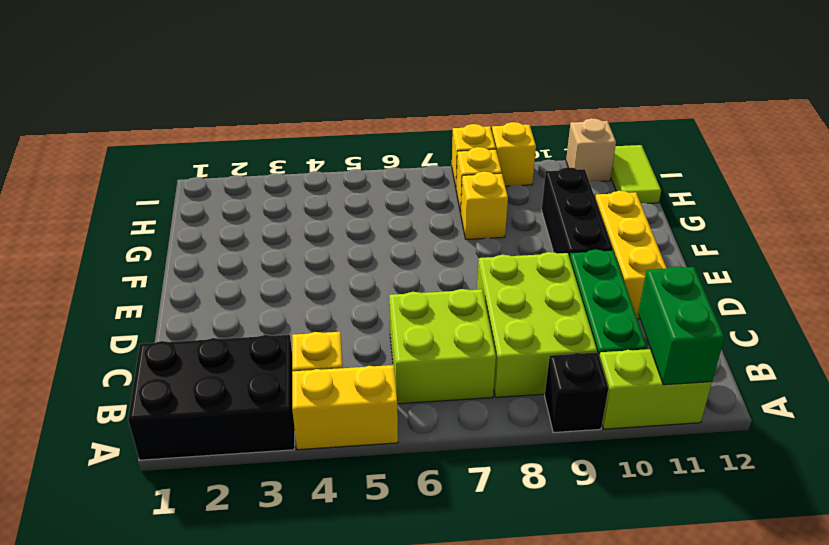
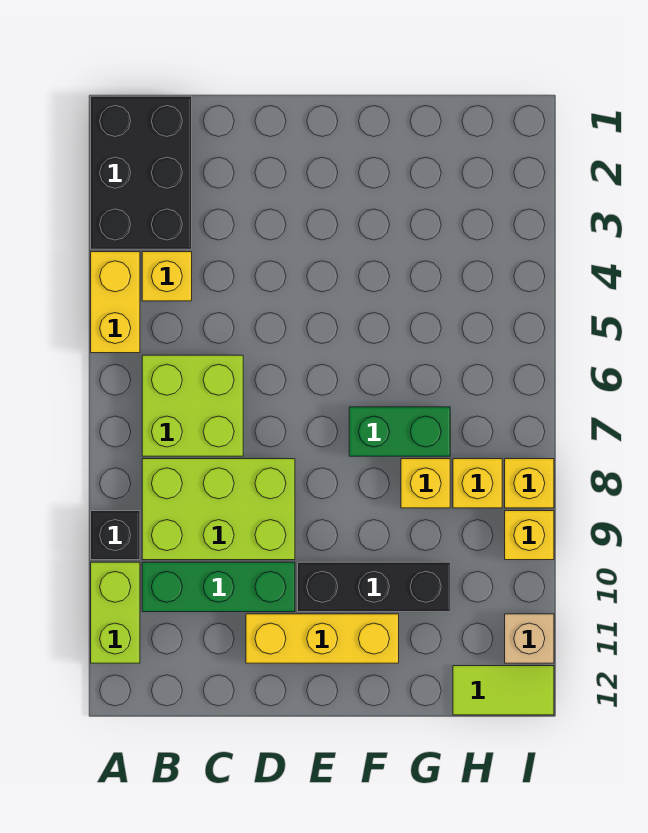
green 1x2 brick [638,266,724,385] -> green 1x2 brick moved to [349,407,450,456]

